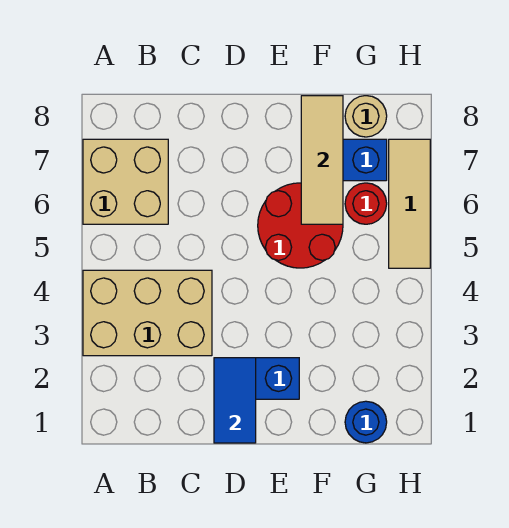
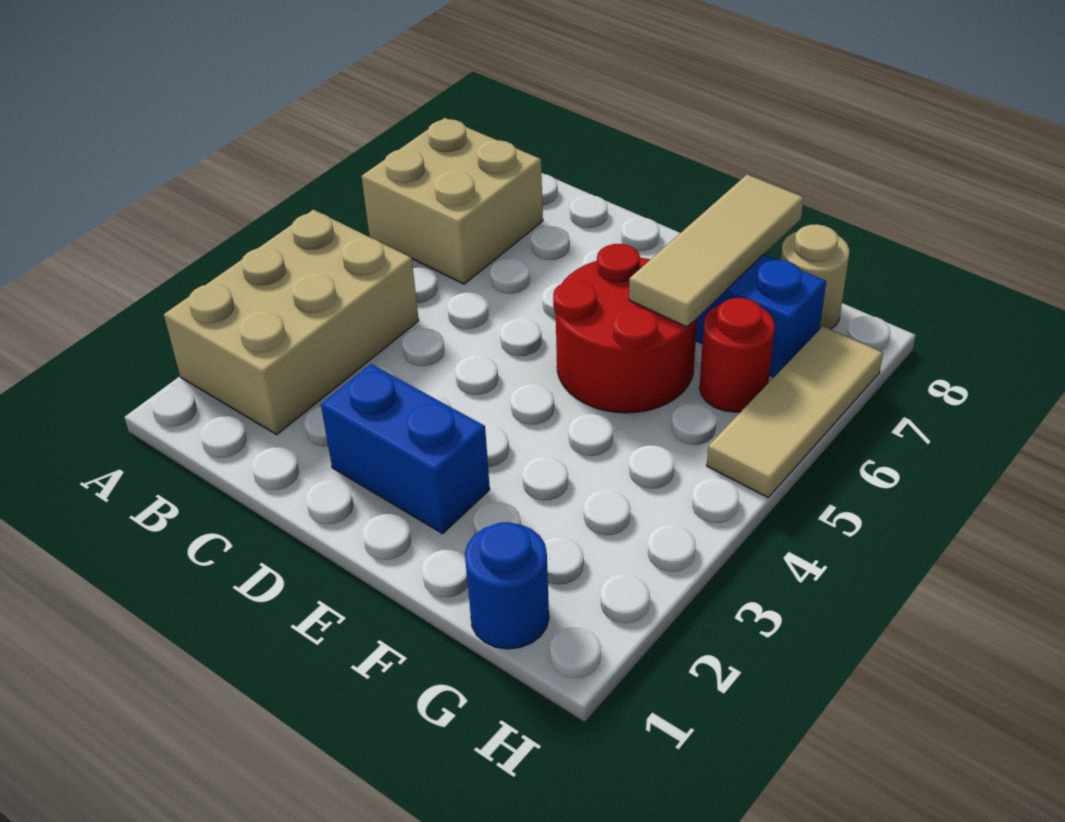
tan 2x3 brick [83,270,212,356] -> tan 2x3 brick turned to [164,210,419,435]
blue 1x2 tile [214,358,256,443] -> none

